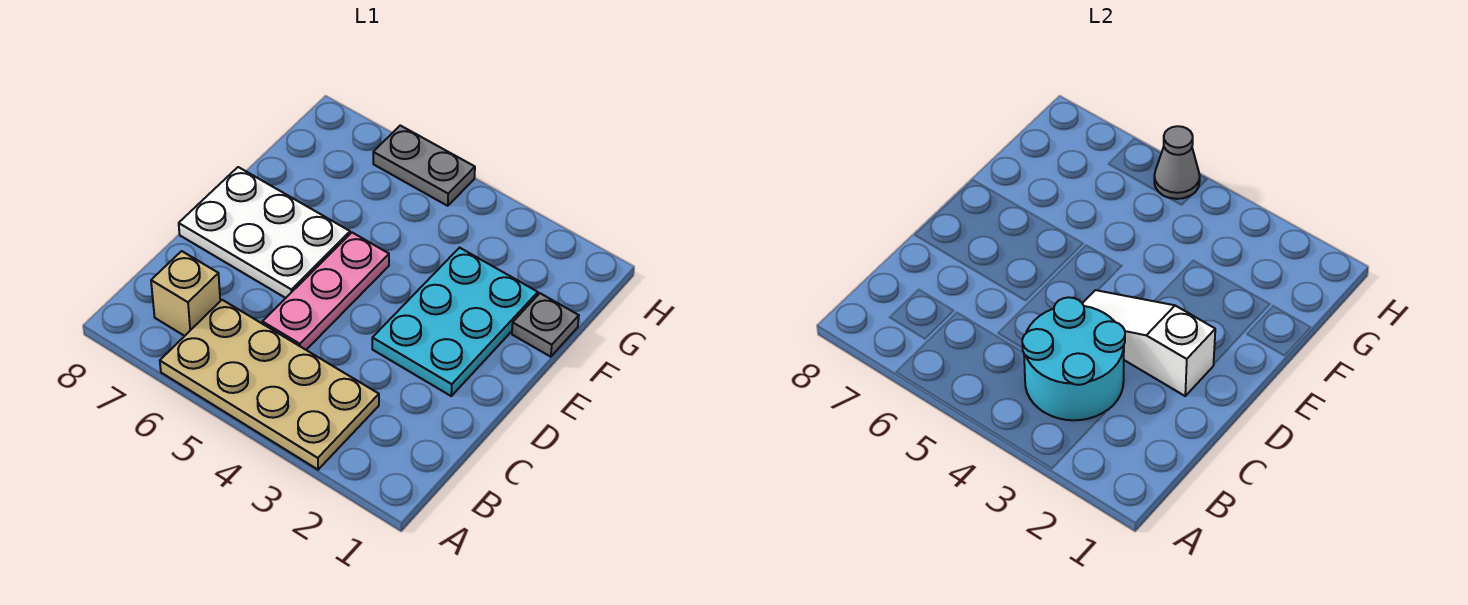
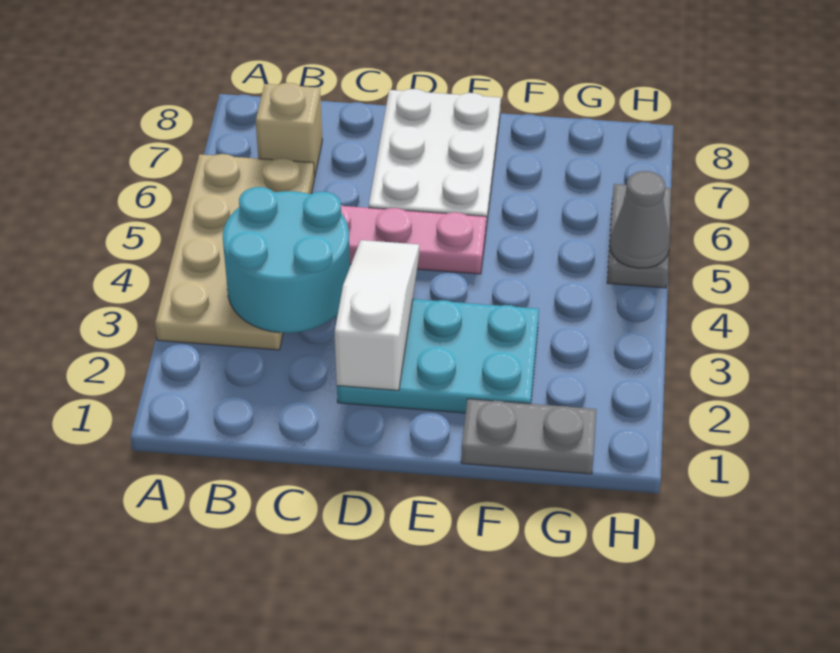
grey 1x1 plate [512,293,579,357] -> grey 1x2 plate [461,399,596,474]

